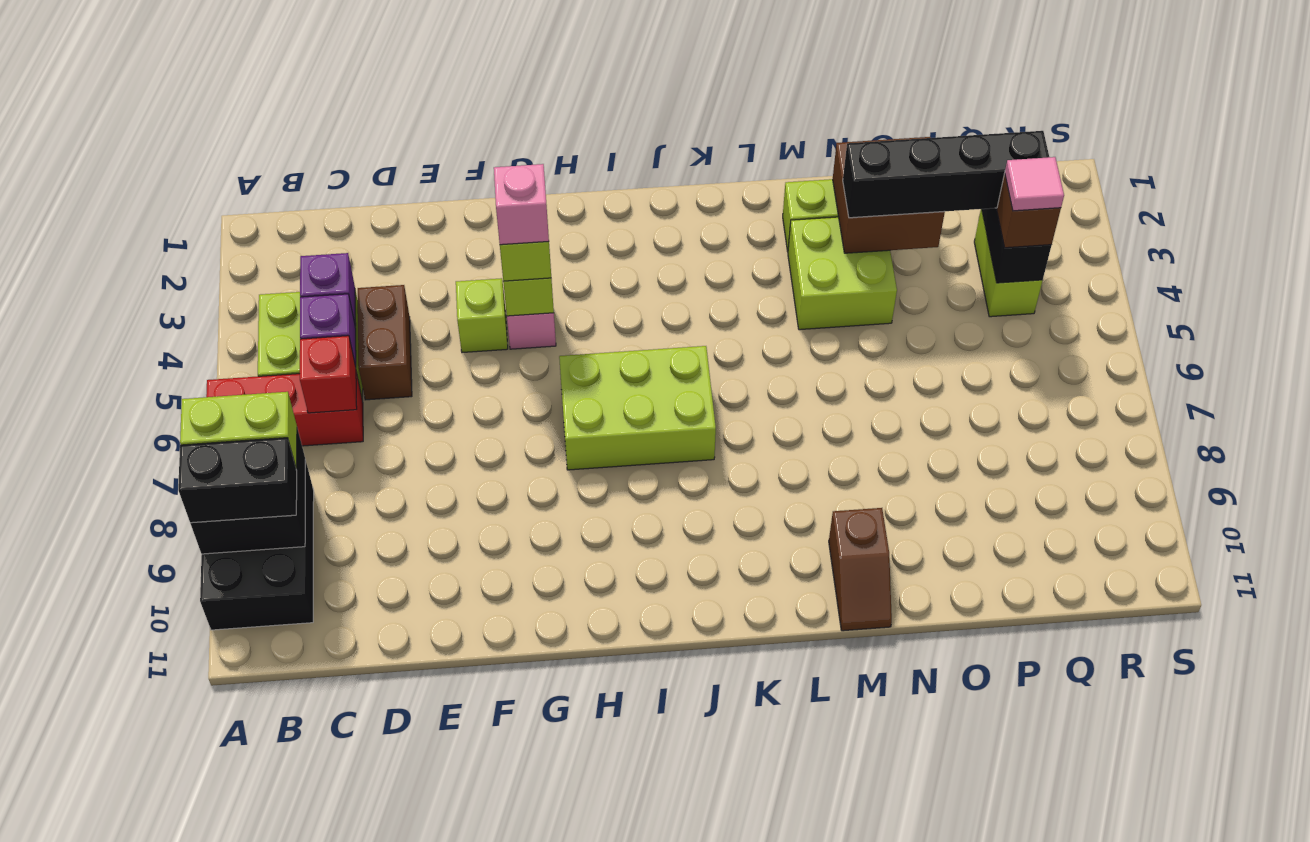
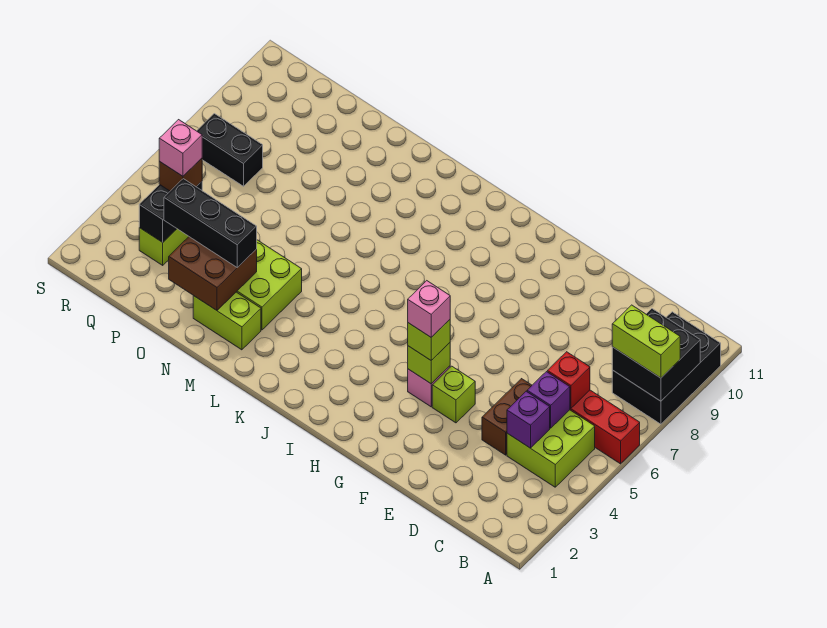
black 1x2 brick [178,438,297,523] -> black 1x2 brick moved to [197,114,263,186]
lime 2x3 brick [559,346,716,470] -> none
brown 1x2 slope [829,508,892,631] -> none
black 1x4 brick [843,131,1049,218] -> black 1x3 brick [164,179,257,268]
pink 1x1 tile [1005,157,1064,211] -> pink 1x1 brick [159,120,202,176]

